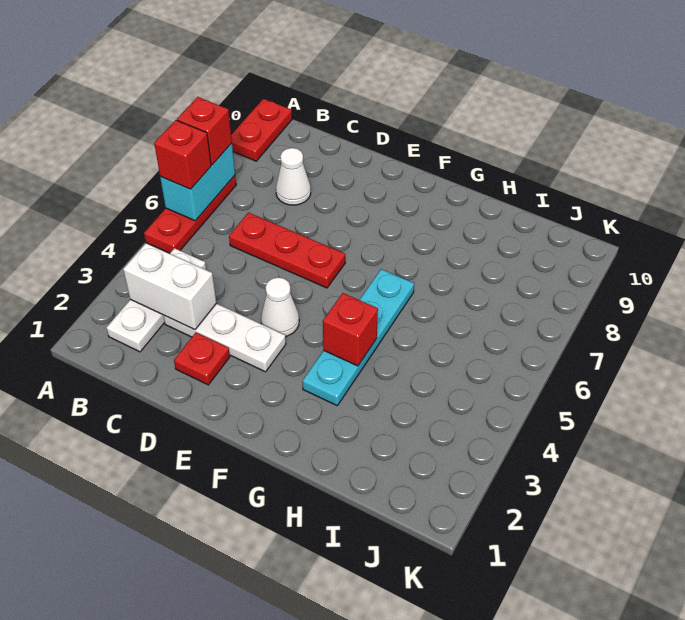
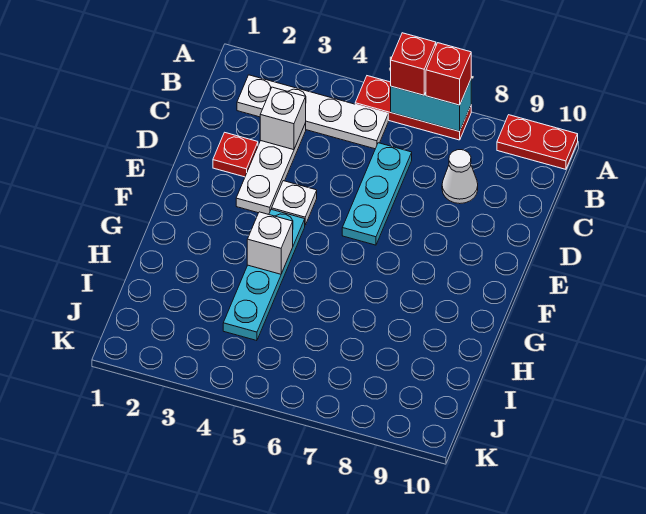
white 1x3 plate [107,248,206,352] -> white 1x4 plate [237,75,388,149]
white 1x2 brick [123,243,216,330] -> white 1x1 brick [260,87,306,150]
red 1x3 plate [229,213,345,288] -> cyan 1x3 plate [342,143,412,245]
white 1x1 cone [261,277,299,337] -> white 1x1 plate [272,181,317,225]
cyan 1x4 plate [302,269,414,405] -> cyan 1x4 plate turned to [223,209,305,341]
red 1x1 brick [323,293,378,366] -> white 1x1 brick [247,212,293,274]

